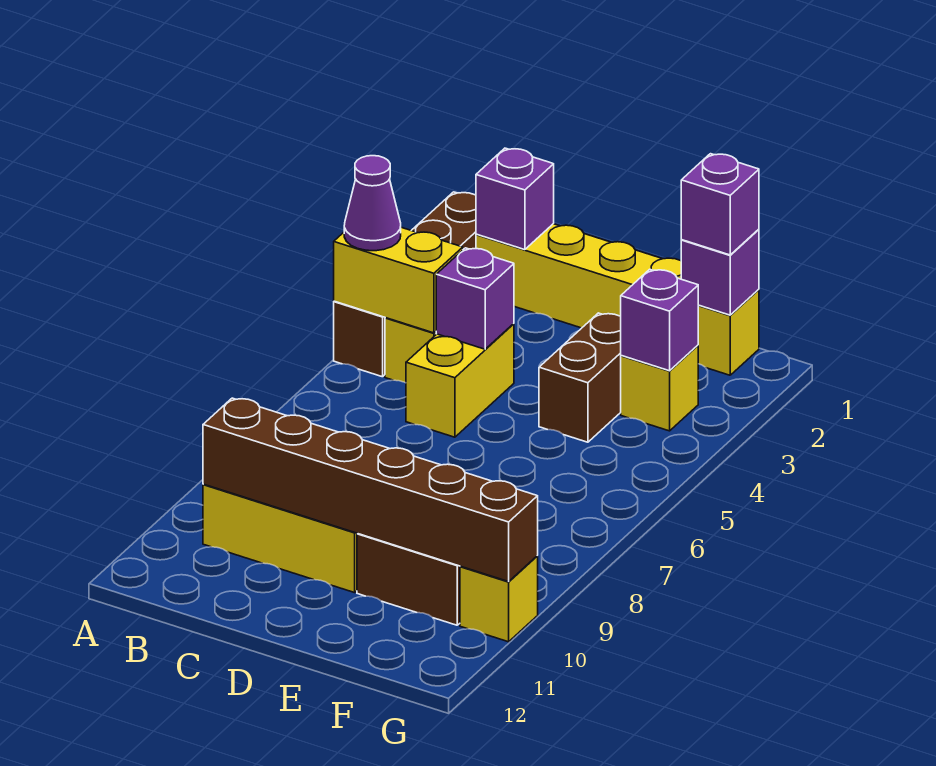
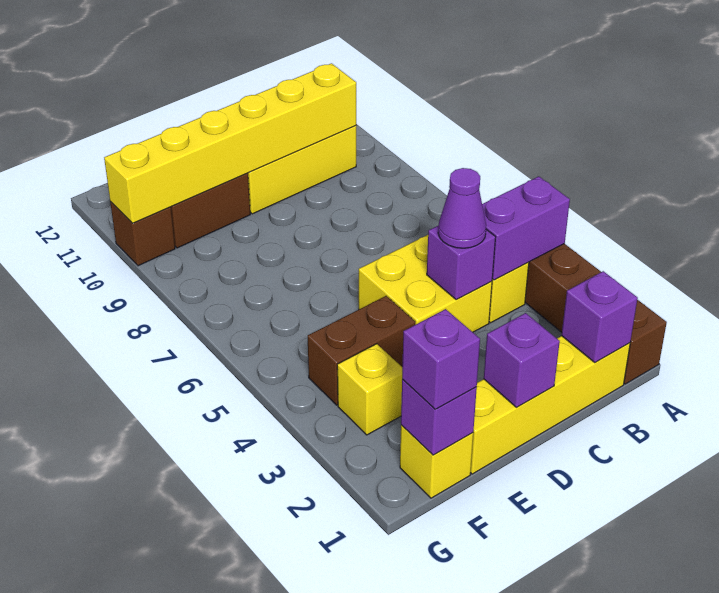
yellow 1x2 brick [334,227,463,333] -> purple 1x2 brick [482,176,570,280]
purple 1x1 cone [344,156,401,251] -> purple 1x1 cone moved to [438,168,486,248]
brown 1x6 brick [203,398,538,582] -> yellow 1x6 brick [104,63,356,223]
yellow 1x2 brick [406,324,514,437] -> yellow 2x2 brick [359,235,492,332]
brown 1x2 brick [539,313,621,442] -> brown 1x2 brick turned to [308,296,415,405]
purple 1x1 brick [621,269,698,371] -> purple 1x1 brick moved to [484,313,560,407]
yellow 1x1 brick [460,556,538,642] -> brown 1x1 brick [110,201,175,266]

